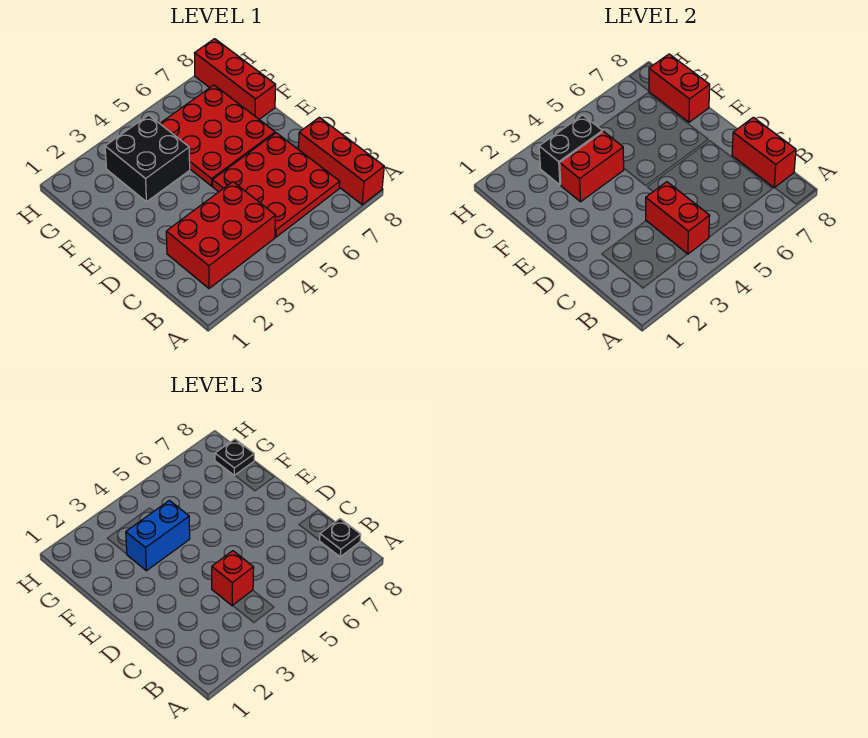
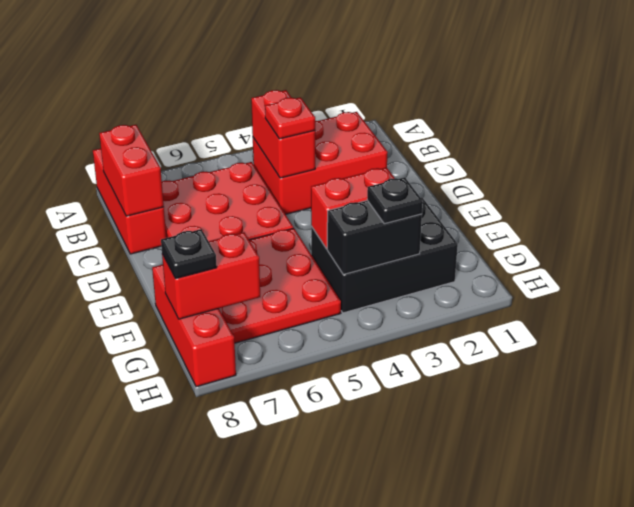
black 1x1 plate [319,519,361,557] -> black 1x1 plate moved to [367,177,423,224]
red 1x1 brick [212,551,254,606] -> red 1x1 plate [265,97,315,139]
black 2x2 brick [105,115,190,202] -> black 2x3 brick [311,197,458,313]
blue 1x2 brick [126,500,190,571] -> none
red 1x2 brick [649,54,710,122] -> red 1x2 brick turned to [162,232,260,319]

